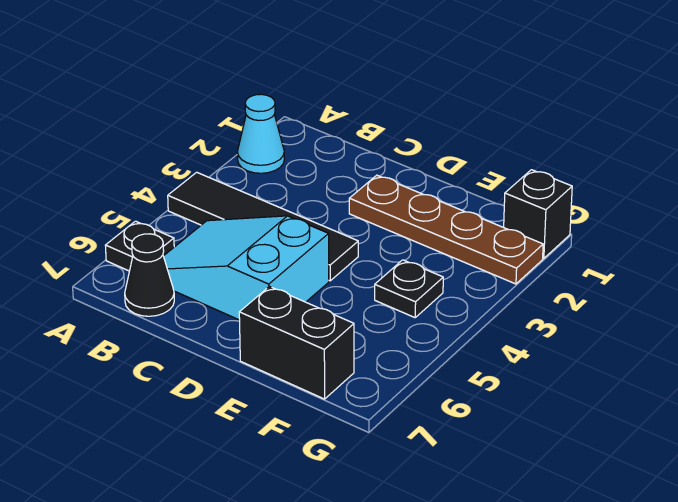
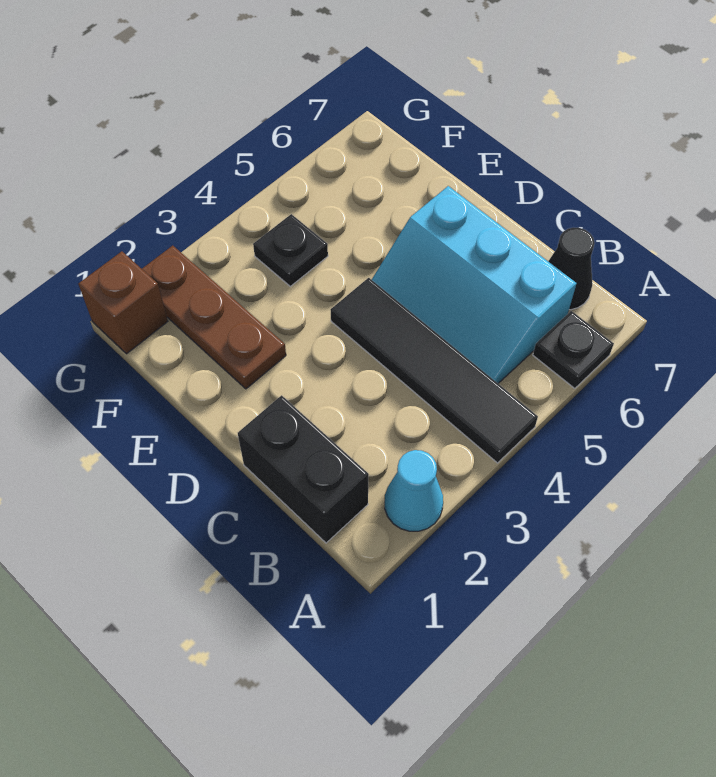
cyan 2x3 slope [164,216,329,320] -> cyan 2x3 slope turned to [372,186,576,383]
brown 1x4 plate [349,175,543,284] -> brown 1x3 plate [142,246,286,389]
black 1x2 brick [239,287,354,399] -> black 1x2 brick moved to [238,395,369,543]
black 1x1 brick [504,170,572,258] -> brown 1x1 brick [78,251,168,354]

